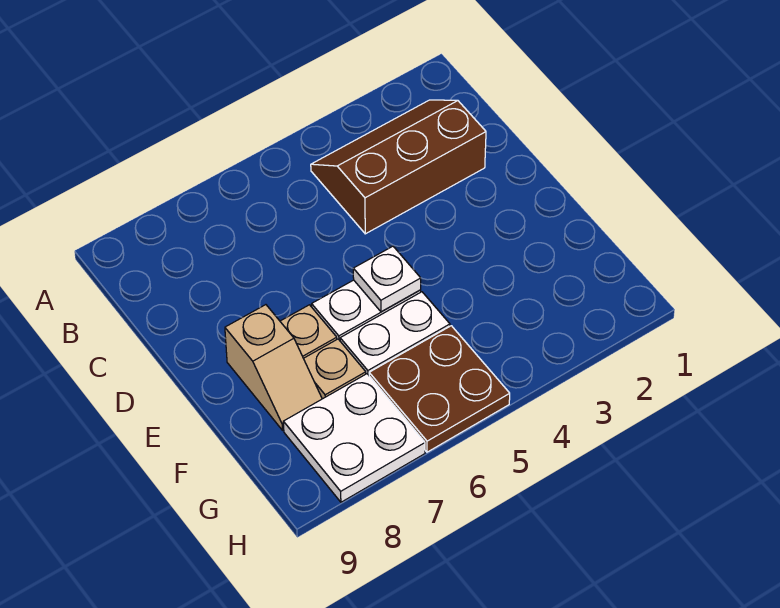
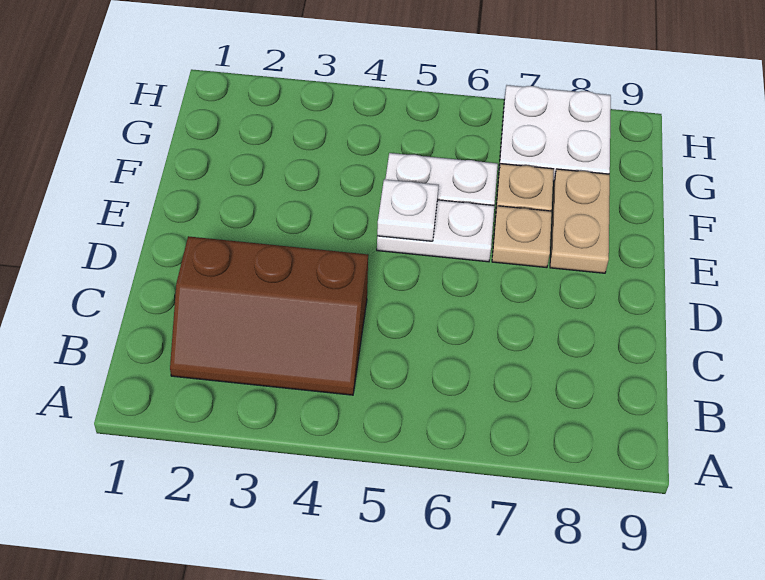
tan 1x2 slope [225,305,322,430] -> tan 1x2 plate [550,169,610,273]
brown 2x2 plate [369,326,510,452] -> none

